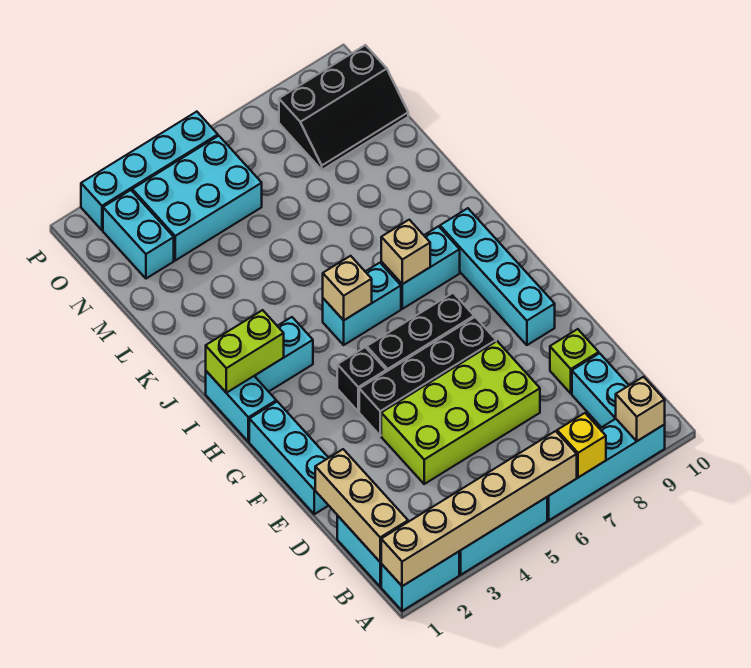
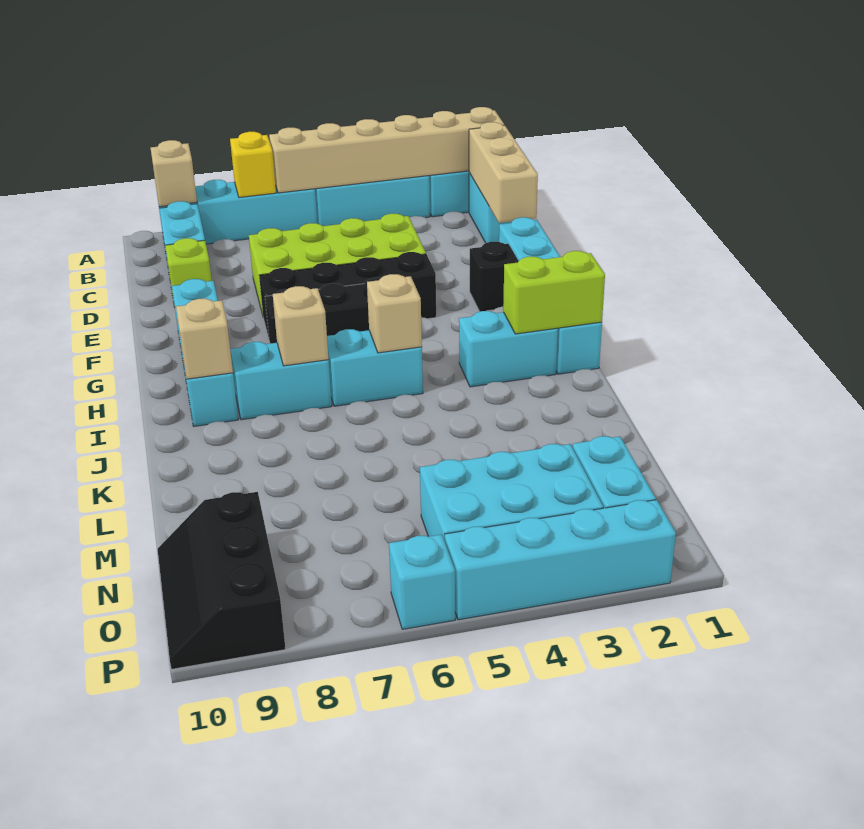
black 1x1 brick [337,347,386,412] -> black 1x1 brick moved to [470,242,518,312]
none -> tan 1x1 brick [176,299,233,379]
black 2x3 slope [279,45,408,170] -> black 2x3 slope turned to [158,492,286,669]
none -> cyan 1x1 brick [389,534,455,629]

